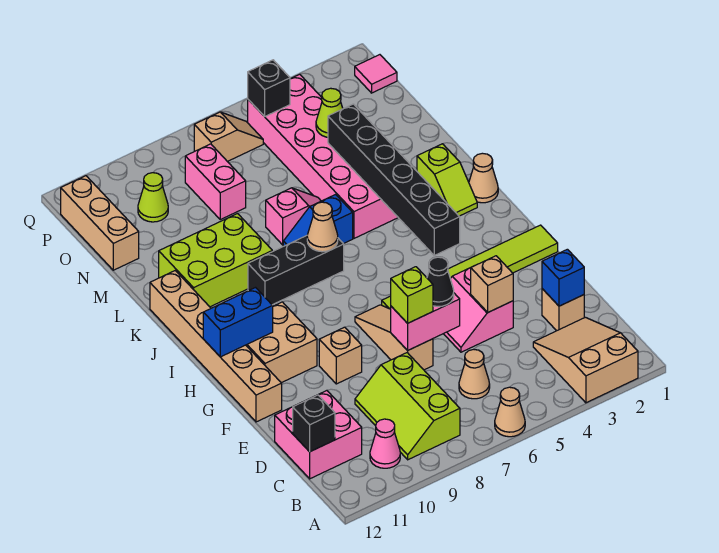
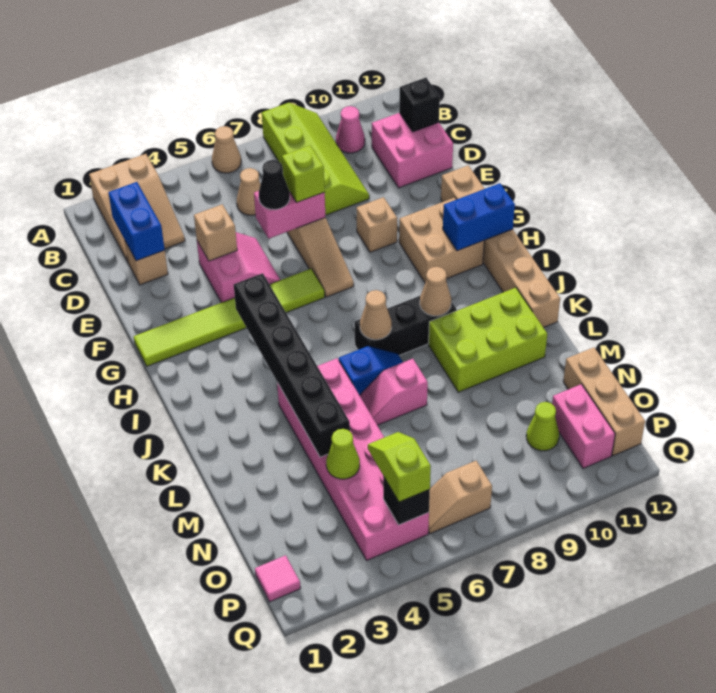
lime 2x3 slope [355,353,460,460] -> lime 2x4 slope [262,103,369,215]
blue 1x1 brick [542,249,584,306] -> blue 1x2 brick [108,182,165,261]
tan 1x1 cone [469,153,498,203] -> tan 1x1 cone moved to [420,267,451,316]
lime 1x2 slope [417,144,477,216] -> lime 1x2 slope moved to [368,432,431,502]
pink 1x2 brick [185,144,246,220] -> pink 1x2 brick moved to [552,384,615,468]

